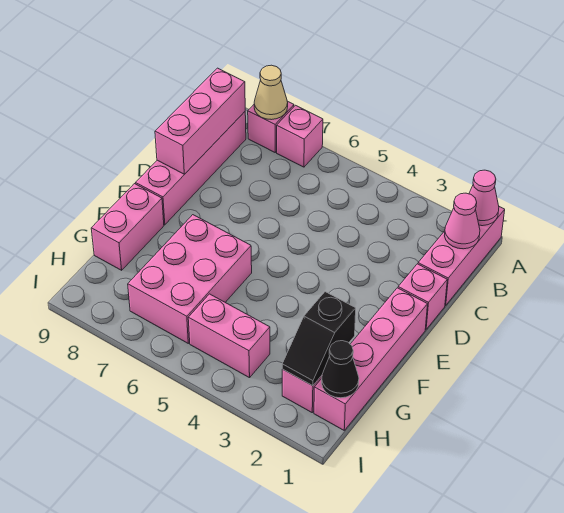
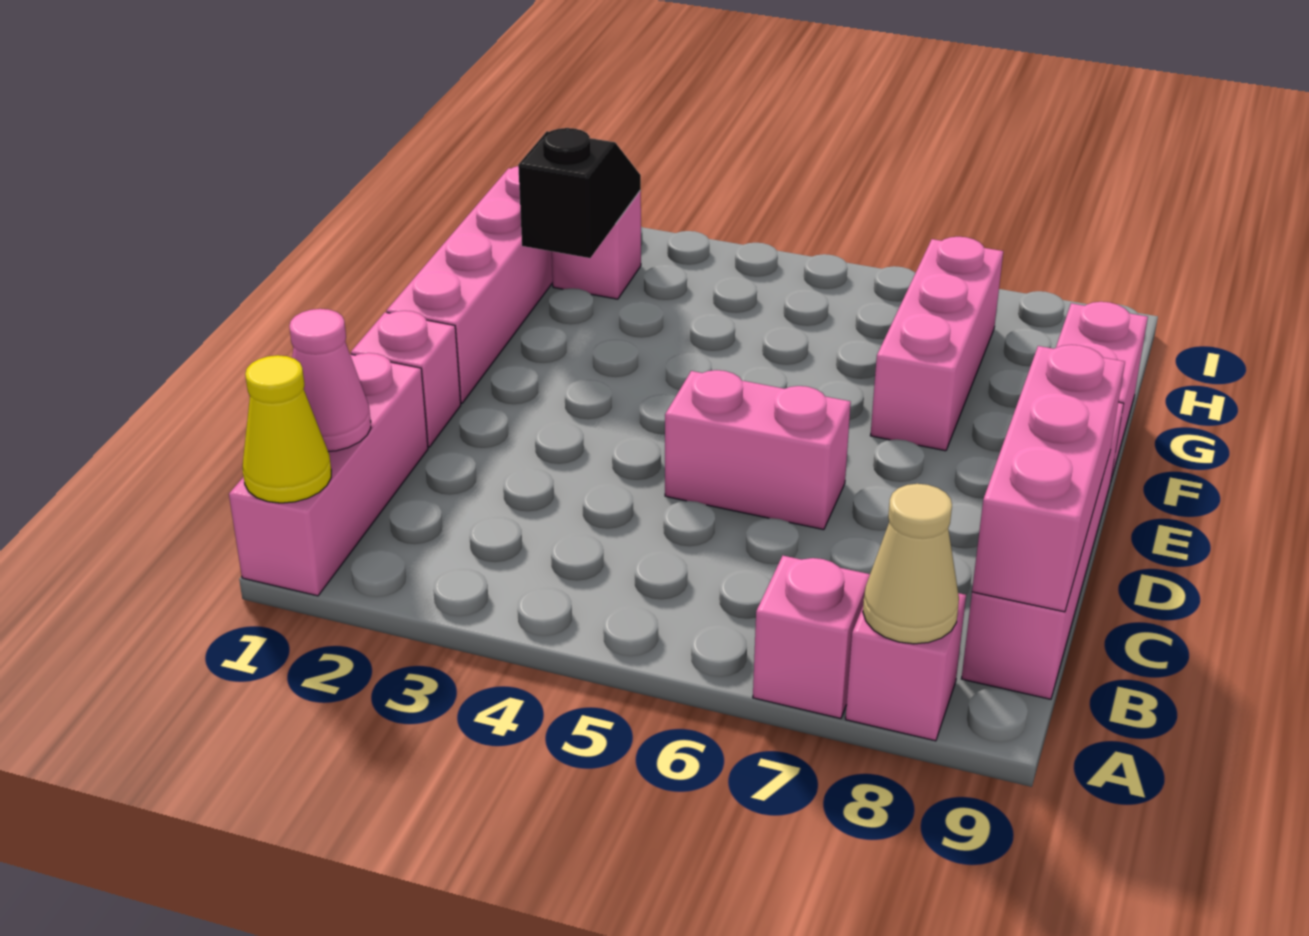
pink 1x1 cone [469,170,499,226] -> yellow 1x1 cone [243,355,331,503]
pink 2x3 brick [128,215,252,343] -> pink 1x3 brick [870,237,1003,451]
black 1x1 cone [322,341,359,398] -> none
pink 1x2 brick [188,294,270,378] -> pink 1x2 brick moved to [665,370,851,530]

